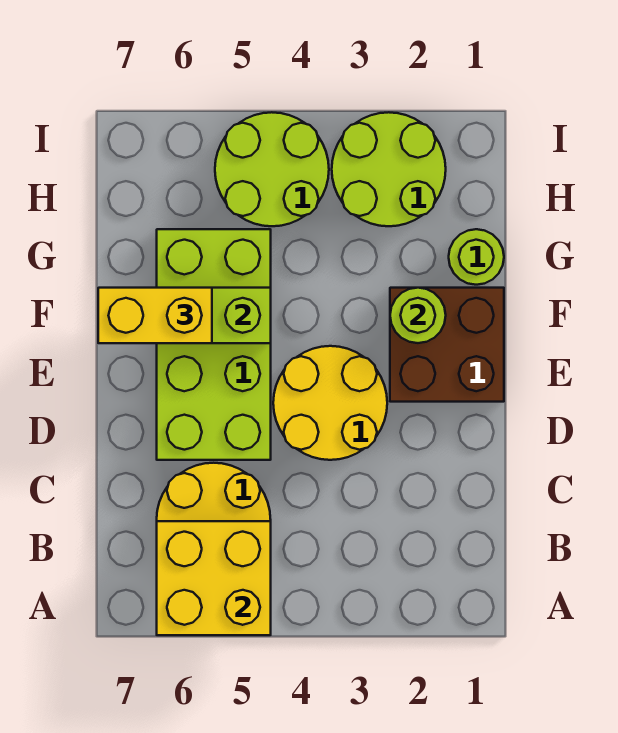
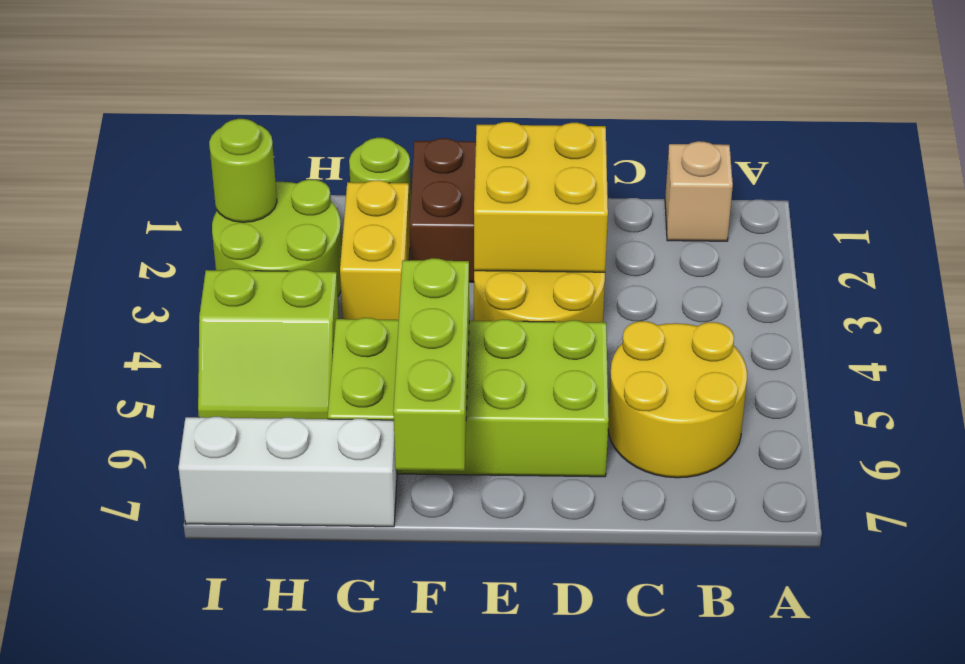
yellow 2x2 brick [157,521,271,635] -> yellow 2x2 brick moved to [474,122,608,272]
none -> tan 1x1 brick [665,141,733,241]
lime 1x1 round brick [390,288,446,343] -> lime 1x1 round brick moved to [209,119,277,222]
yellow 1x2 brick [98,288,212,343] -> yellow 1x2 brick moved to [340,180,410,320]
none -> white 1x3 brick [178,417,397,527]
lime 2x2 round brick [215,112,329,226] -> lime 2x2 slope [198,269,339,419]

